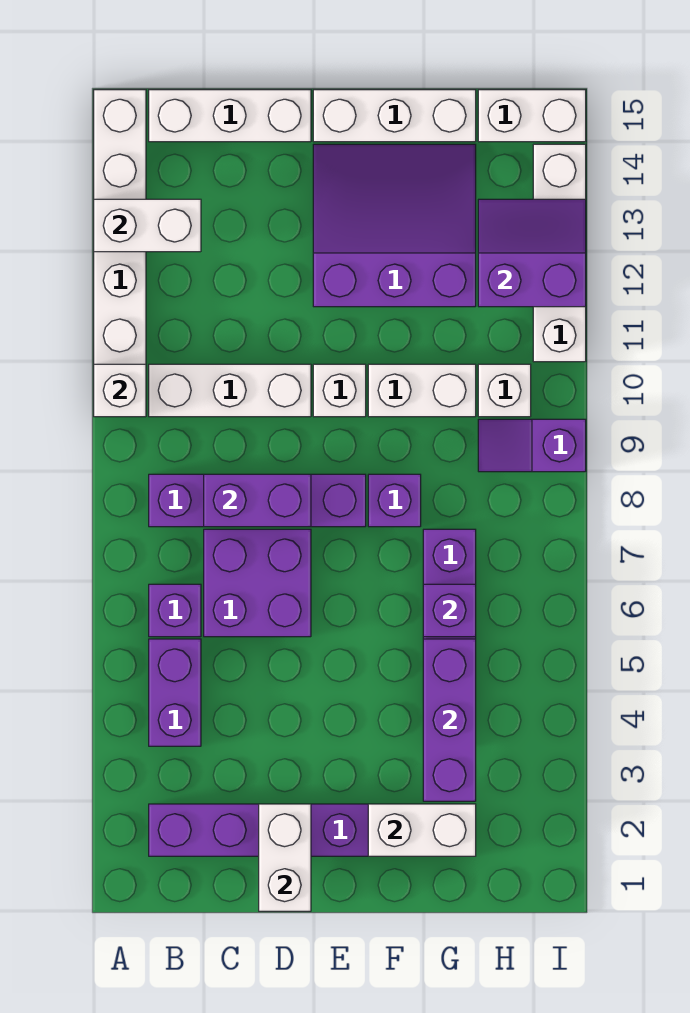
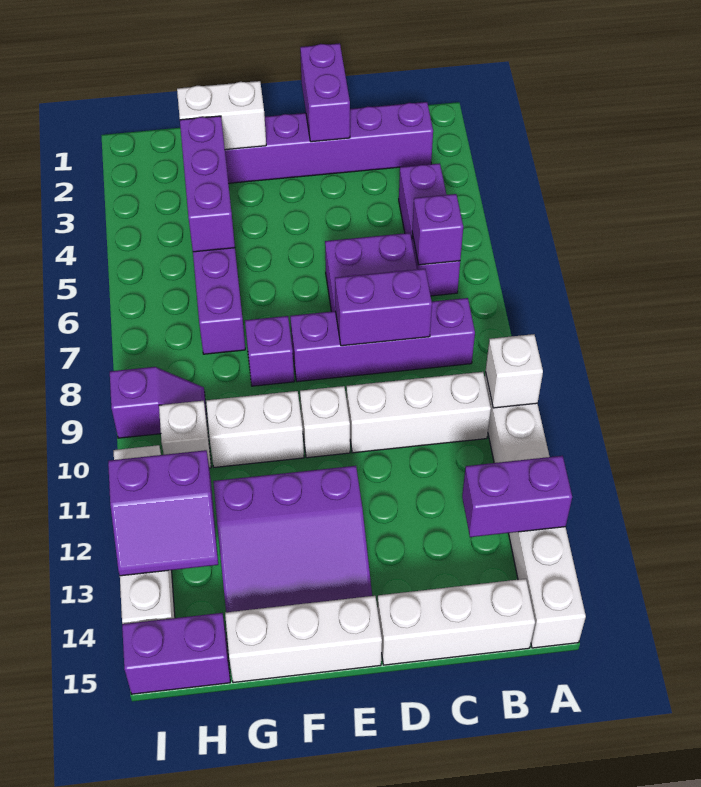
white 1x2 brick [94,199,201,252] -> purple 1x2 brick [462,456,572,537]
white 1x2 brick [259,804,311,911] -> purple 1x2 brick [300,43,350,142]
purple 1x1 brick [423,584,476,637] -> purple 1x1 brick moved to [412,194,463,265]
white 1x2 brick [478,90,586,142] -> purple 1x2 brick [122,613,230,694]

